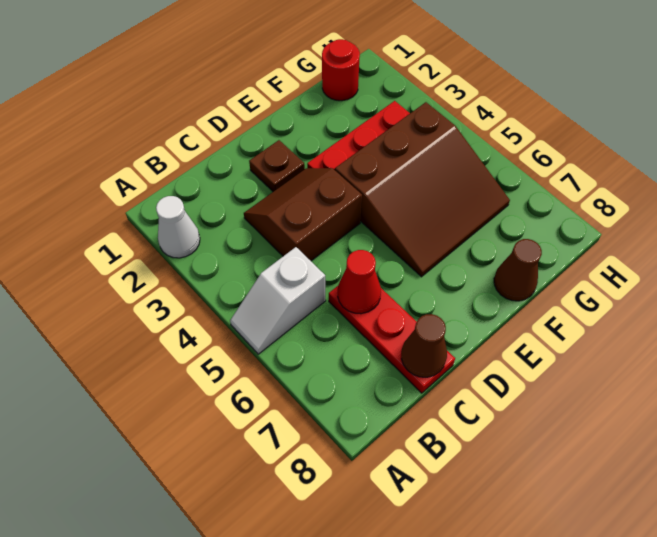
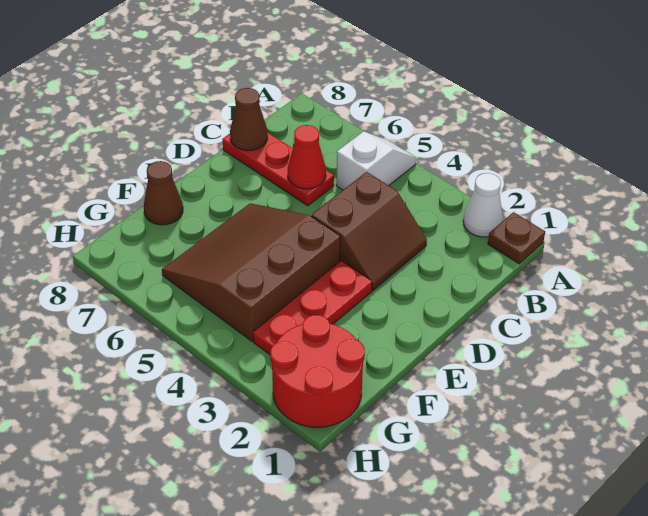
brown 1x1 plate [249,140,305,192] -> brown 1x1 plate moved to [488,212,545,264]
red 1x1 round brick [322,39,360,101] -> red 2x2 round brick [270,315,365,427]

